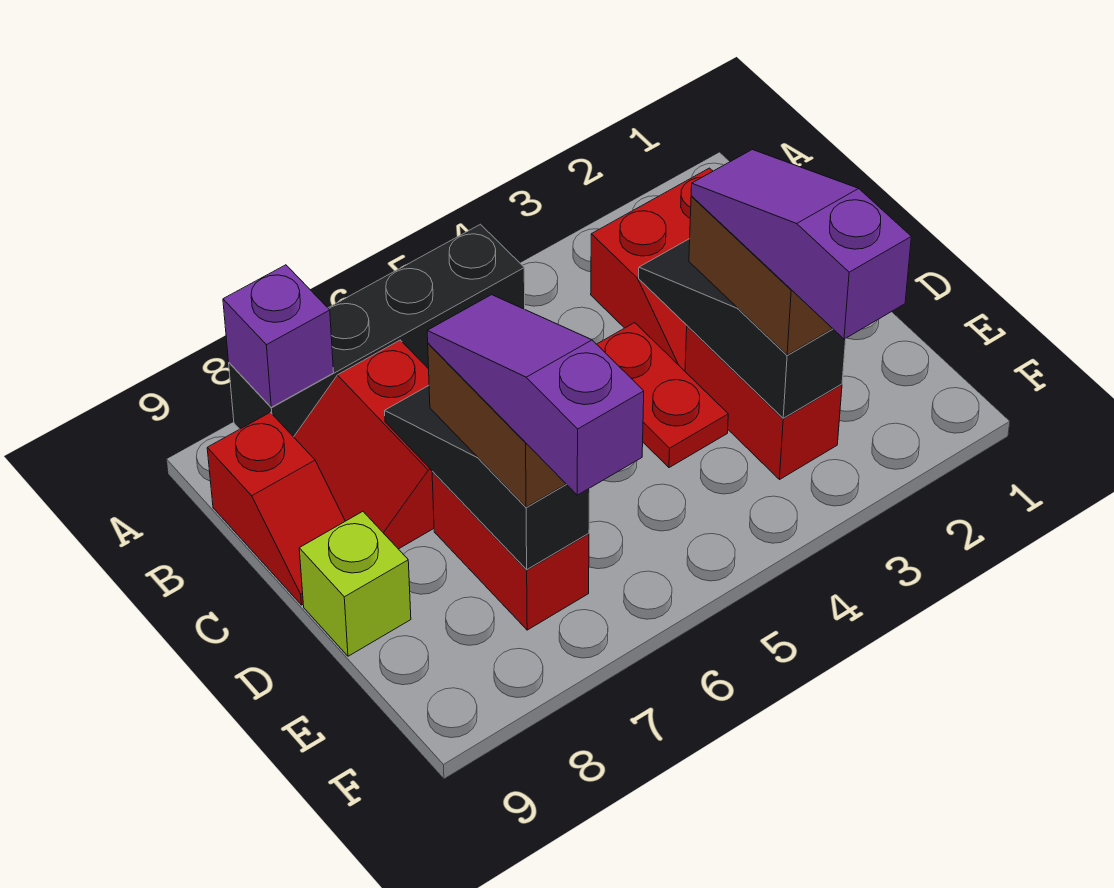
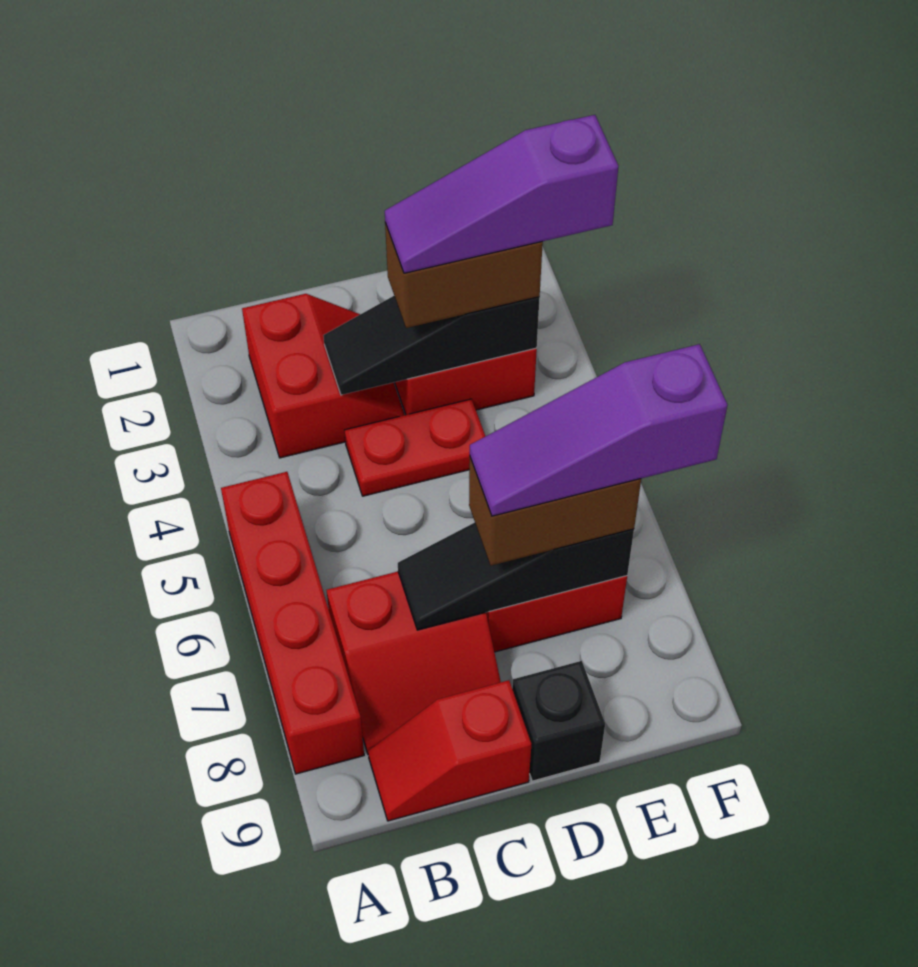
black 1x4 brick [229,224,525,437] -> red 1x4 brick [221,472,364,774]
purple 1x1 brick [223,265,334,407] -> none
red 1x2 slope [207,412,345,605] -> red 1x2 slope turned to [368,680,531,821]
lime 1x1 brick [299,512,411,656] -> black 1x1 brick [512,661,605,781]

